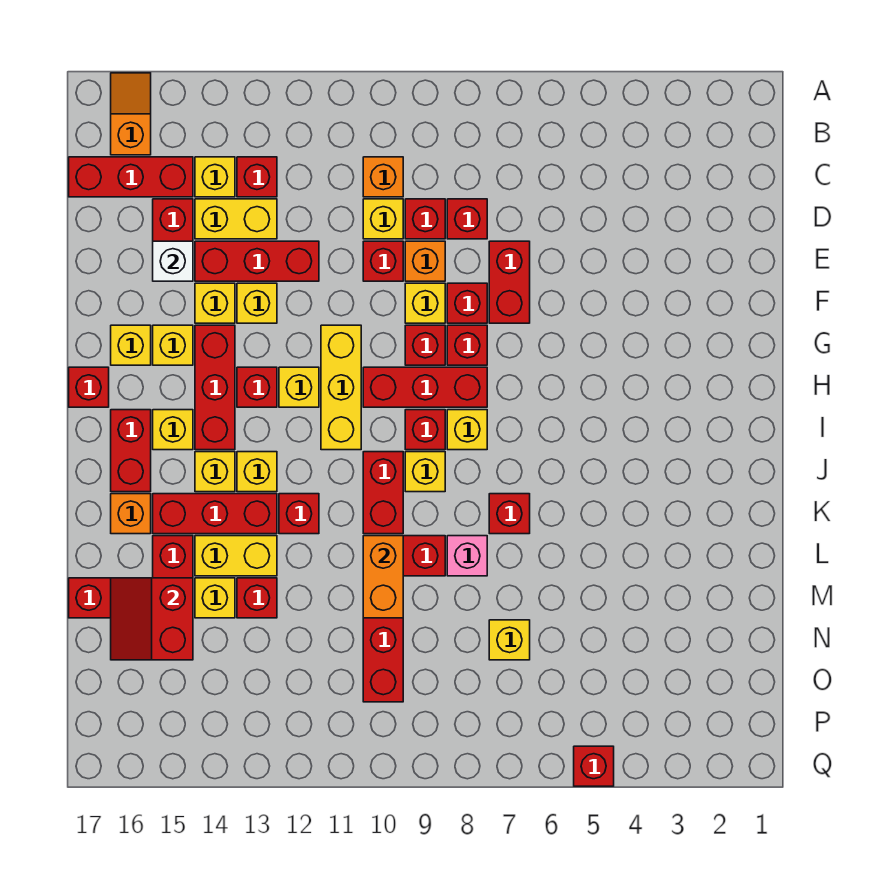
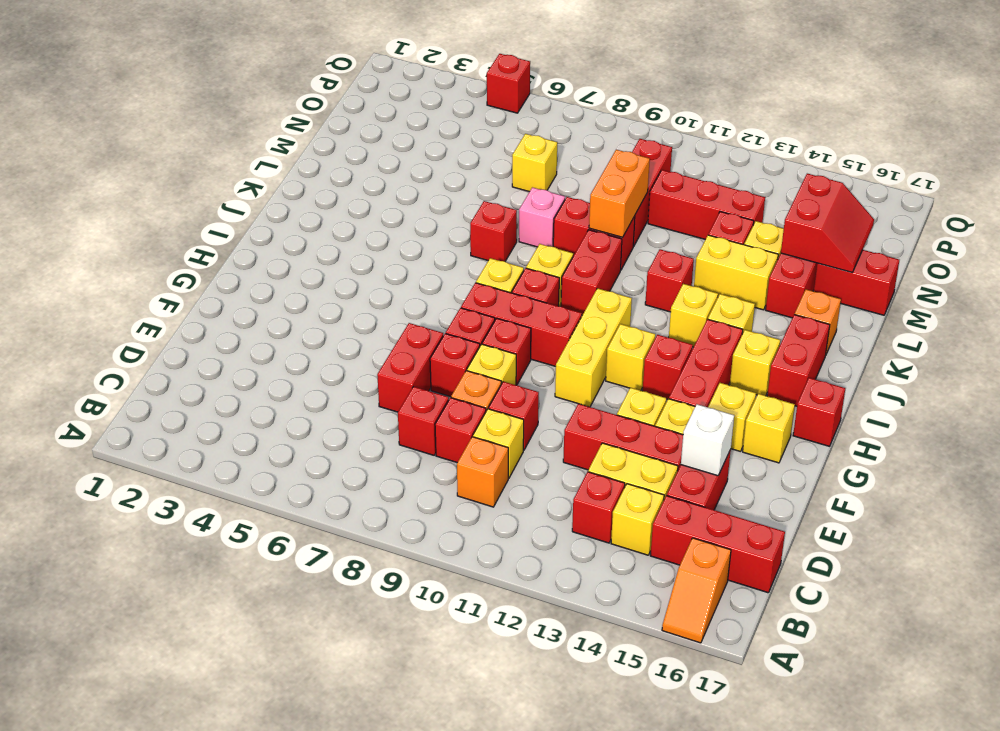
red 1x3 brick [153,494,277,534] -> red 1x3 brick moved to [648,170,765,239]

